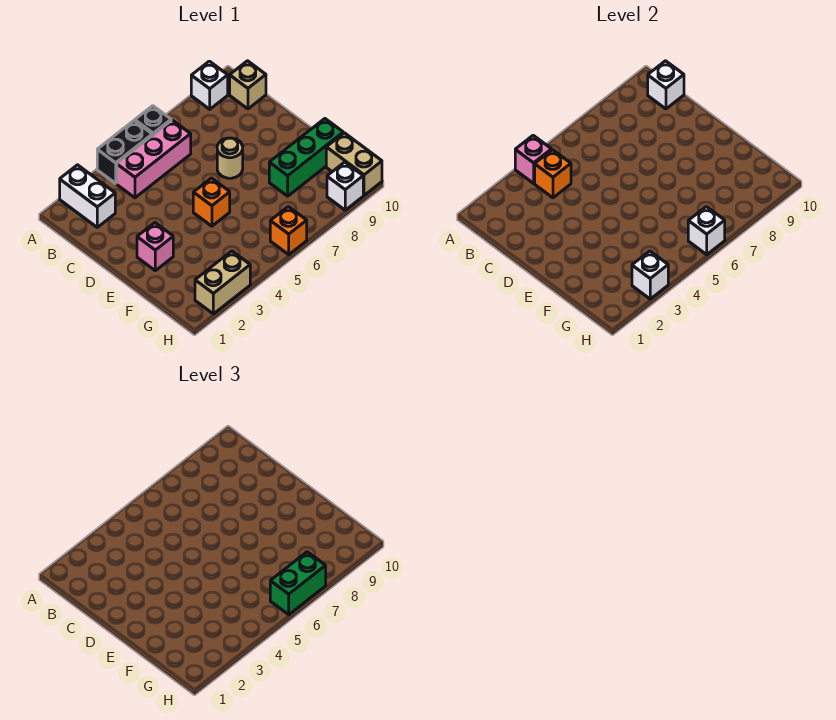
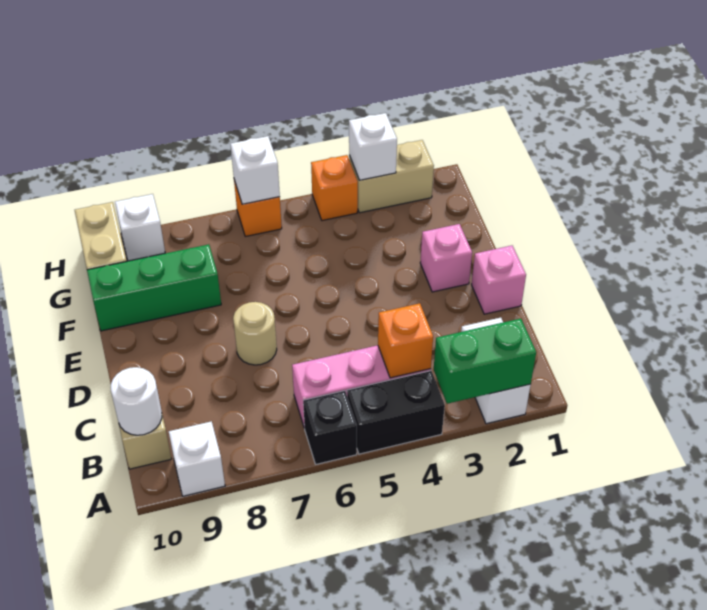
pink 1x1 brick [515,135,552,183] -> pink 1x1 brick moved to [472,246,526,314]
white 1x1 brick [648,61,684,109] -> white 1x1 round brick [111,367,162,435]
orange 1x1 brick [193,178,230,226] -> orange 1x1 brick moved to [311,155,358,221]
green 1x2 brick [270,552,326,615] -> green 1x2 brick moved to [434,319,536,404]

